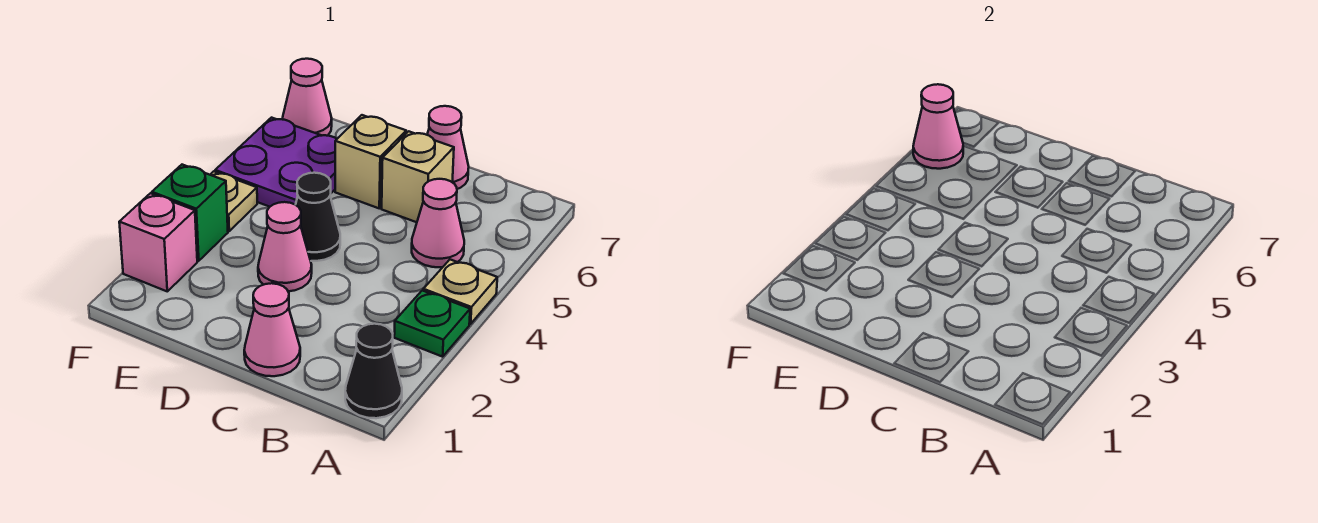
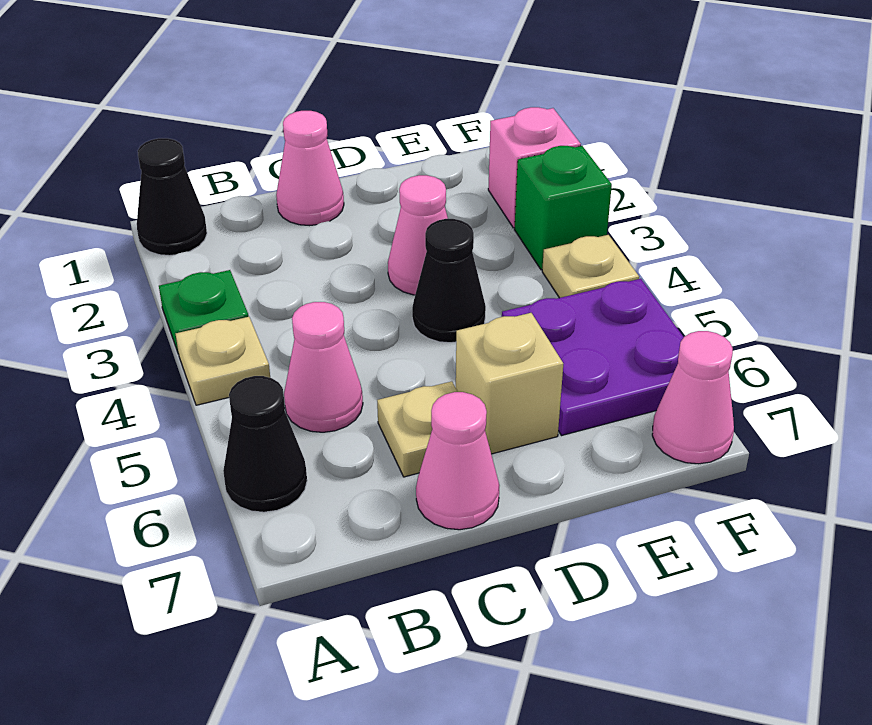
none -> black 1x1 cone [223,376,307,512]
tan 1x1 brick [382,131,454,222] -> tan 1x1 plate [377,381,458,477]
pink 1x1 cone [913,84,963,169] -> none

